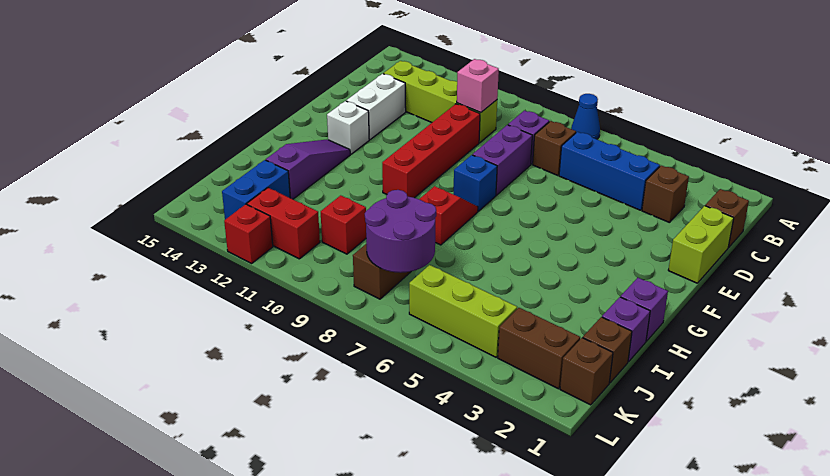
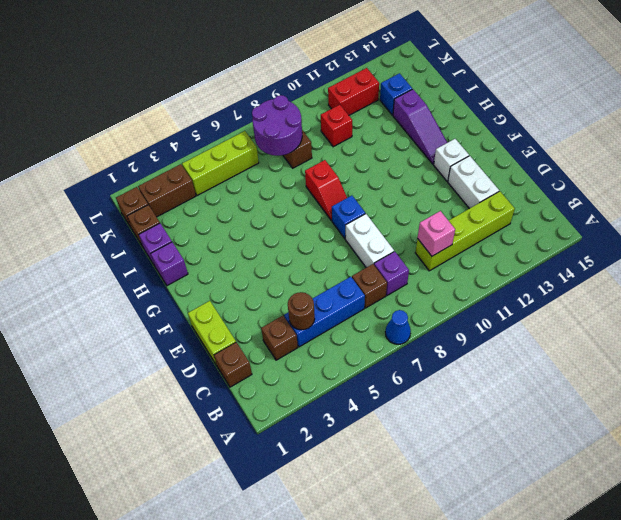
none -> brown 1x1 round brick [288,292,315,330]
purple 1x2 brick [473,125,532,195] -> white 1x2 brick [345,214,394,268]
red 1x4 brick [382,104,480,198] -> none
blue 1x2 brick [222,160,290,219] -> blue 1x1 brick [380,73,412,115]
red 1x1 brick [224,204,273,264] -> none

